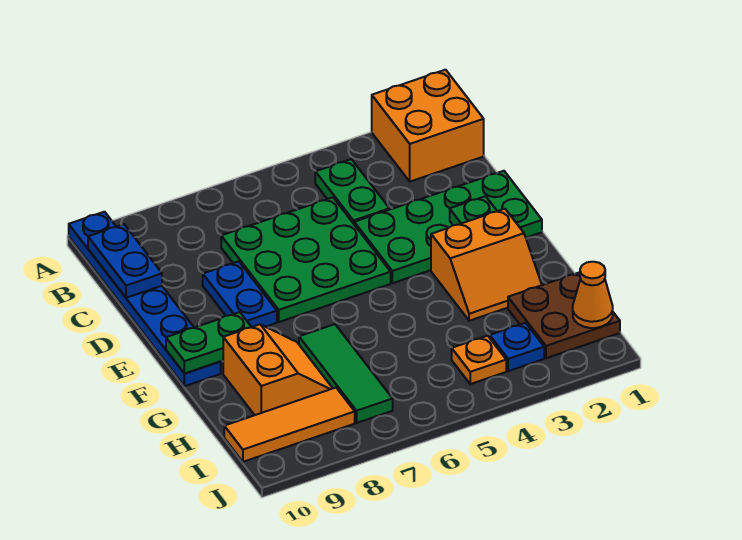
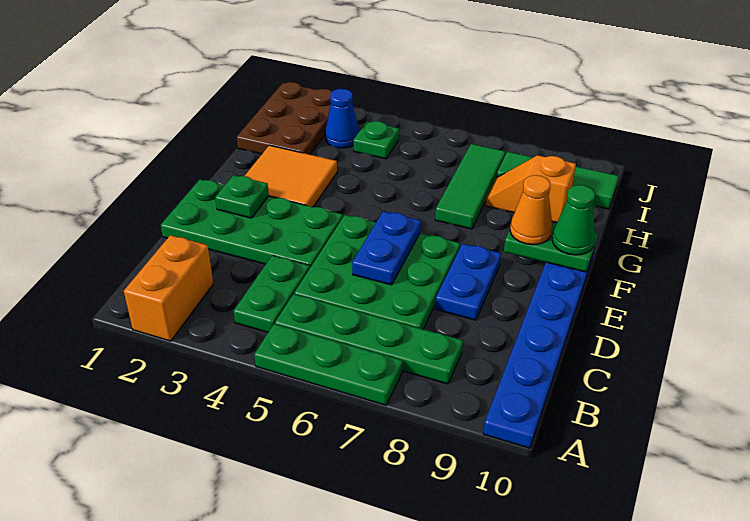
orange 2x2 brick [372,70,484,182] -> orange 1x2 brick [124,235,213,341]
none -> green 1x3 plate [254,324,403,405]
none -> green 1x4 plate [275,294,463,384]
blue 1x2 plate [88,224,162,298] -> blue 1x2 plate moved to [352,211,421,285]
orange 2x2 slope [431,209,542,321] -> orange 2x2 tile [245,145,337,207]
none -> green 1x1 cone [552,185,595,255]
orange 2x2 slope [223,324,333,415] -> orange 1x2 slope [485,155,576,223]
brown 2x2 plate [508,272,620,358] -> brown 2x3 plate [237,82,332,154]
orange 1x1 cone [573,262,613,328] -> orange 1x1 cone moved to [510,175,552,245]
blue 1x1 plate [490,323,544,371] -> blue 1x1 cone [325,89,359,148]
orange 1x1 plate [452,336,506,384] -> green 1x1 plate [353,121,399,159]
orange 1x3 tile [224,388,355,462] -> green 1x3 tile [497,152,619,209]

